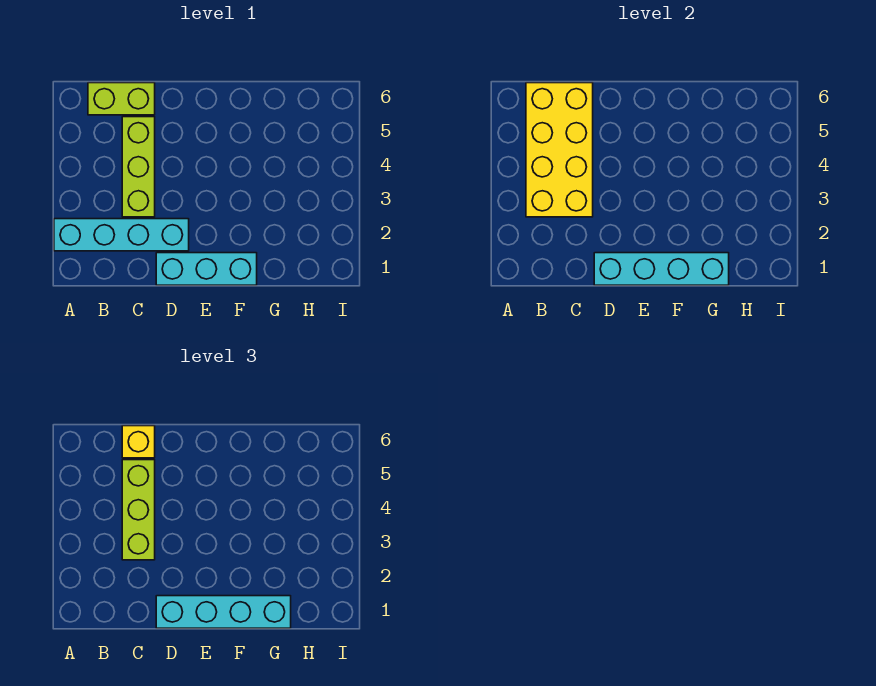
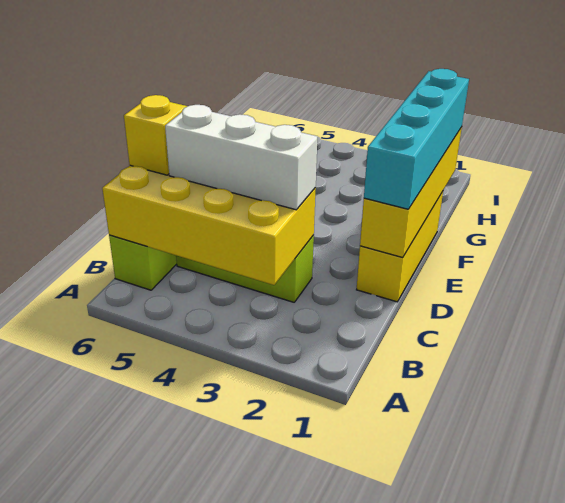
cyan 1x4 brick [54,219,189,251] -> none
lime 1x3 brick [122,460,155,560] -> white 1x3 brick [165,105,318,210]
cyan 1x3 brick [156,253,257,285] -> yellow 1x3 brick [357,191,443,302]
cyan 1x4 brick [594,253,729,285] -> yellow 1x4 brick [360,127,462,257]

